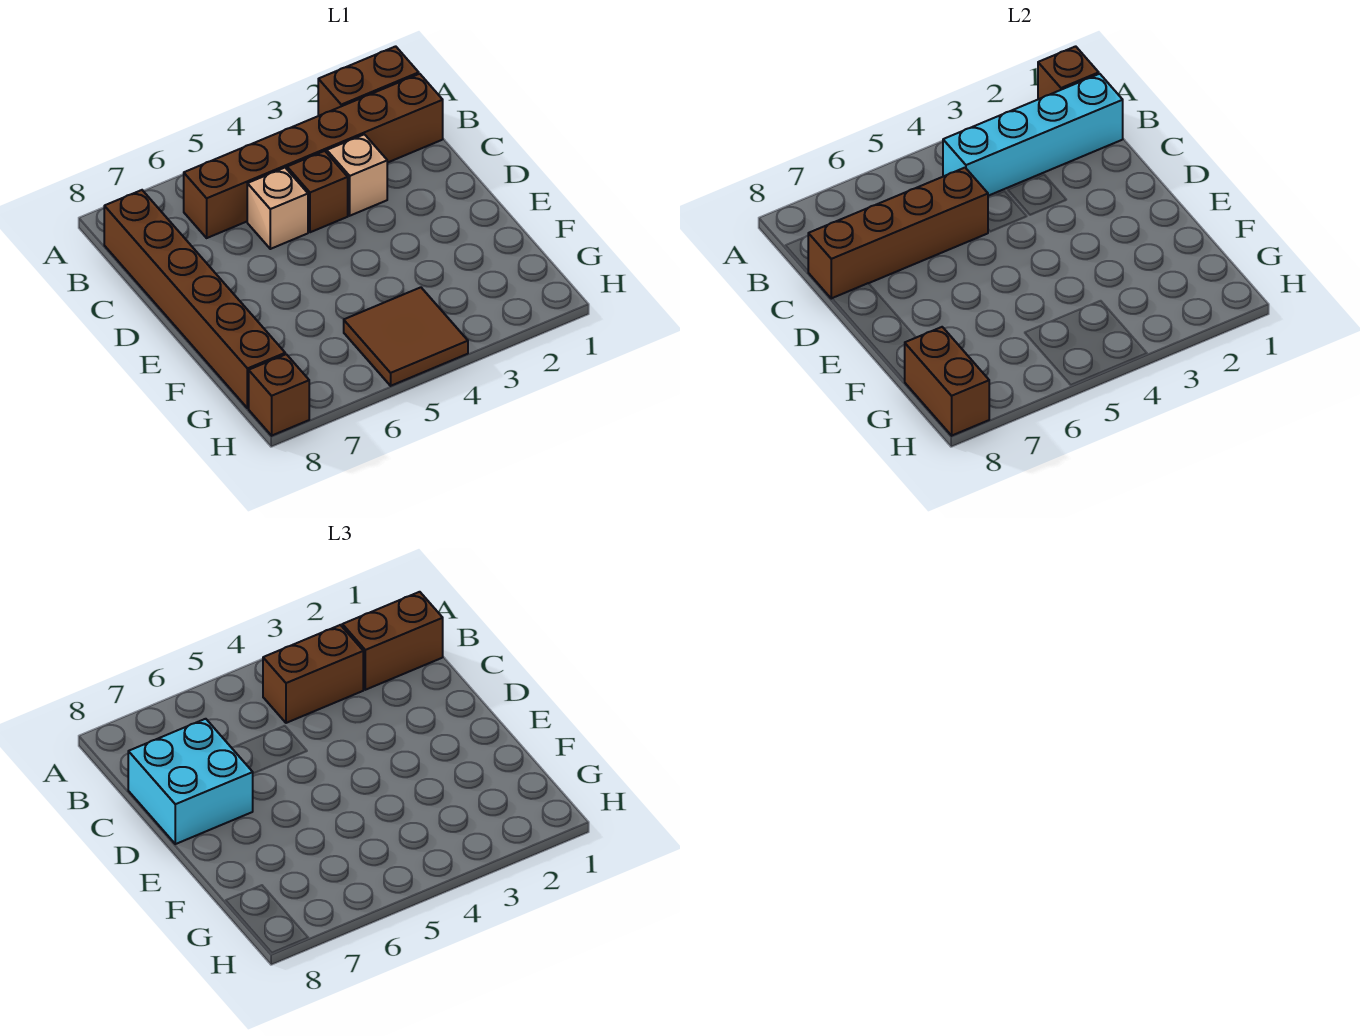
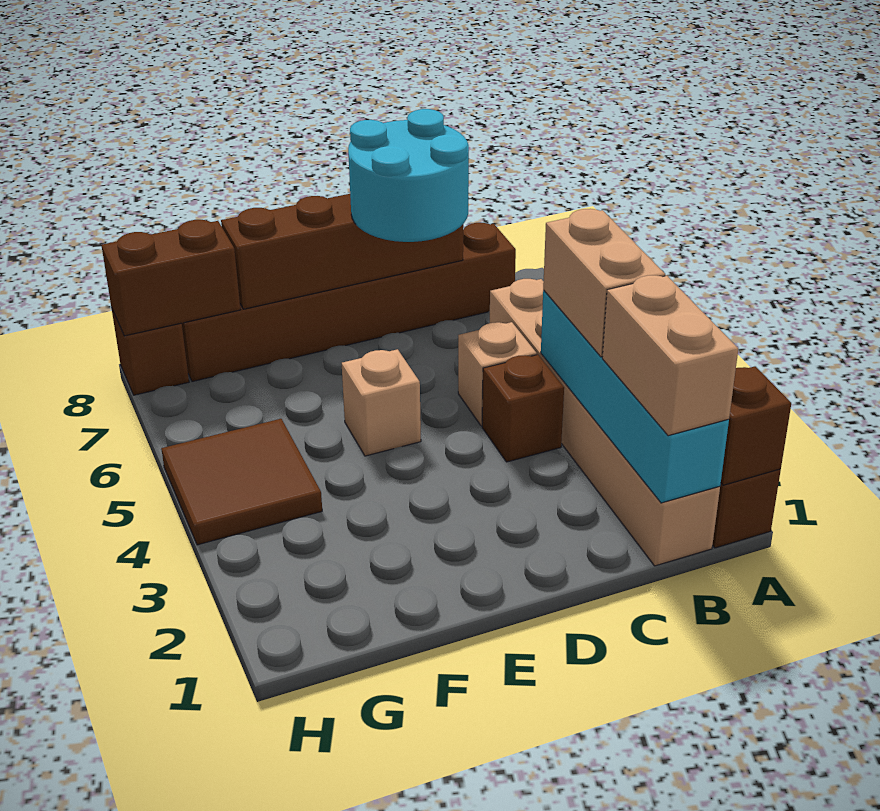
brown 1x6 brick [184,74,443,238] -> tan 1x6 brick [490,279,720,566]
brown 1x2 brick [342,592,443,690] -> tan 1x2 brick [602,275,738,436]
brown 1x2 brick [263,625,363,723] -> tan 1x2 brick [543,209,665,357]
tan 1x1 brick [327,134,387,216] -> tan 1x1 brick moved to [342,349,421,456]
brown 1x4 brick [808,168,988,299] -> brown 1x4 brick turned to [221,194,463,309]
cyan 2x2 brick [128,719,253,844] -> cyan 2x2 round brick [348,109,469,242]

